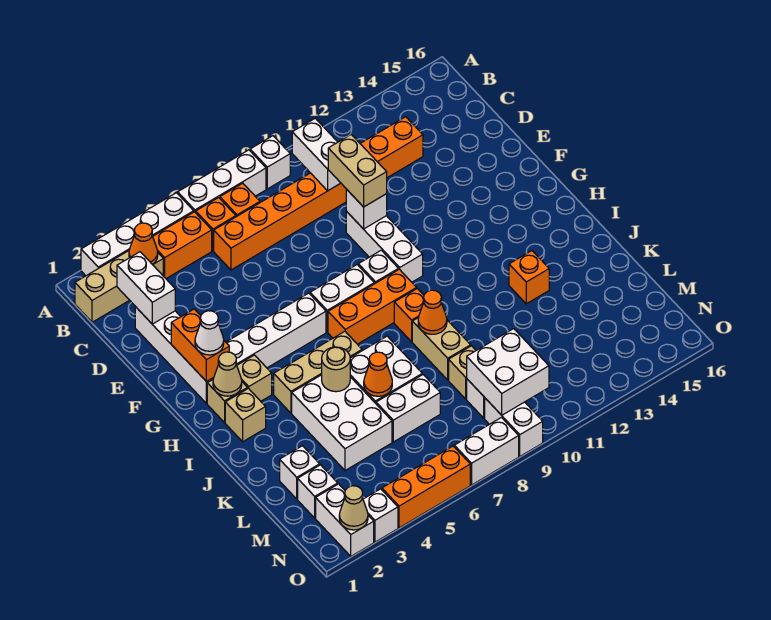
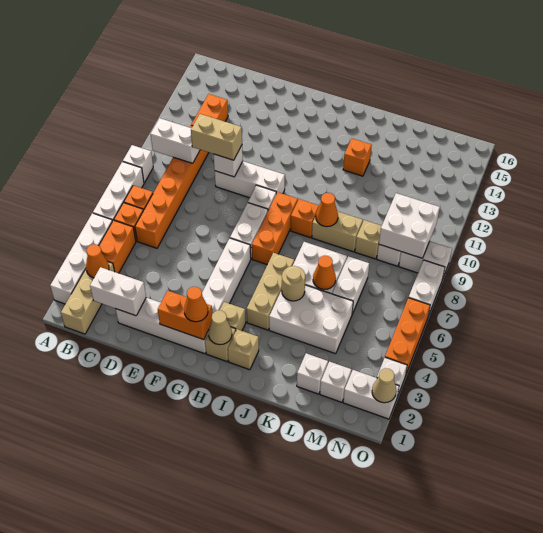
white 1x1 cone [195,311,224,355] -> orange 1x1 cone [184,287,208,322]

